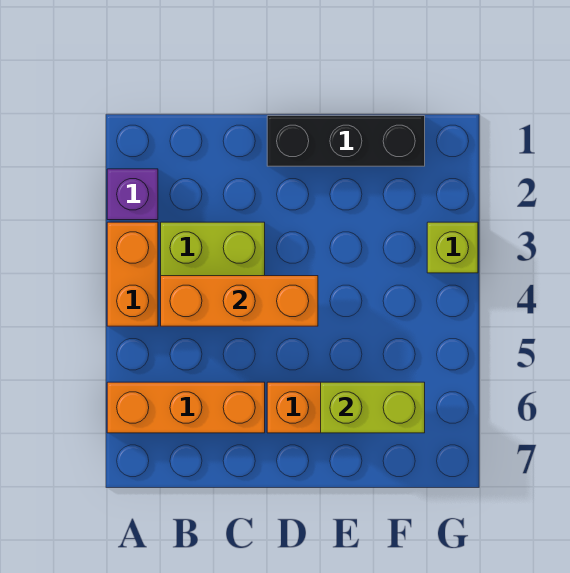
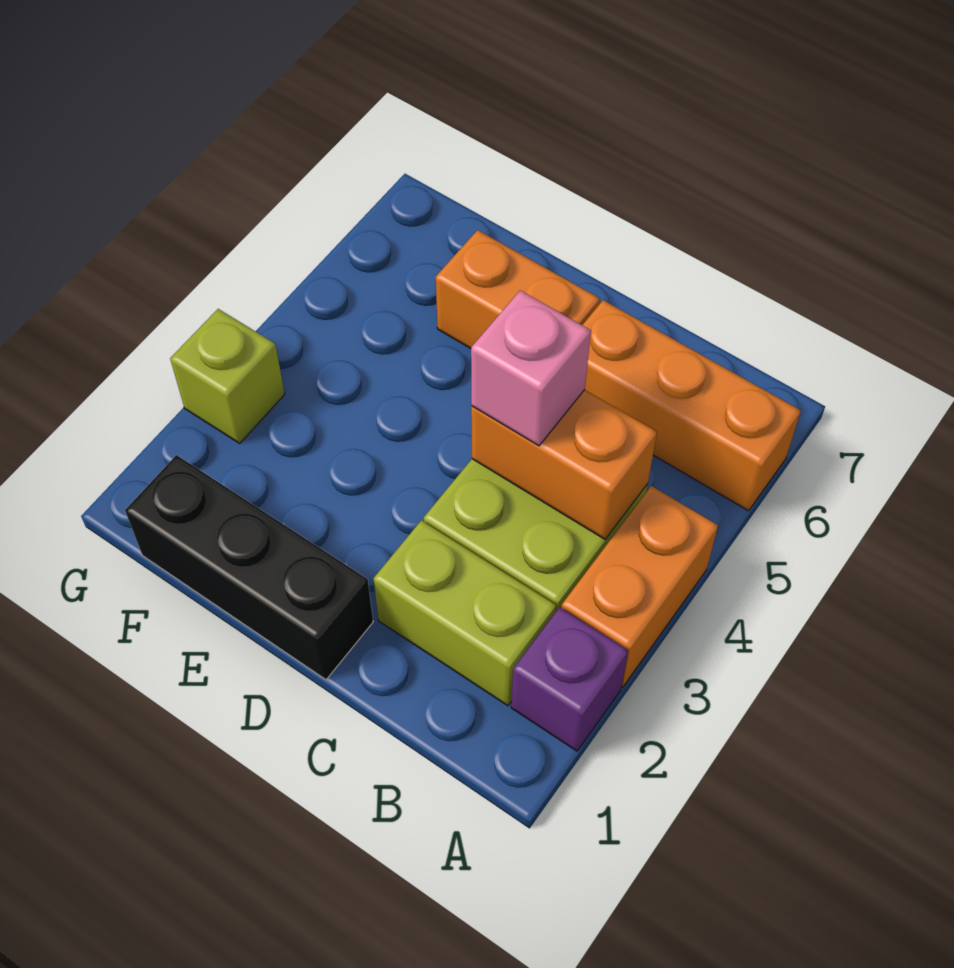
orange 1x3 brick [161,276,318,326] -> orange 1x2 brick [471,390,657,539]
none -> pink 1x1 brick [471,290,591,446]
lime 1x2 brick [321,382,425,433] -> lime 1x2 brick moved to [374,520,556,706]

